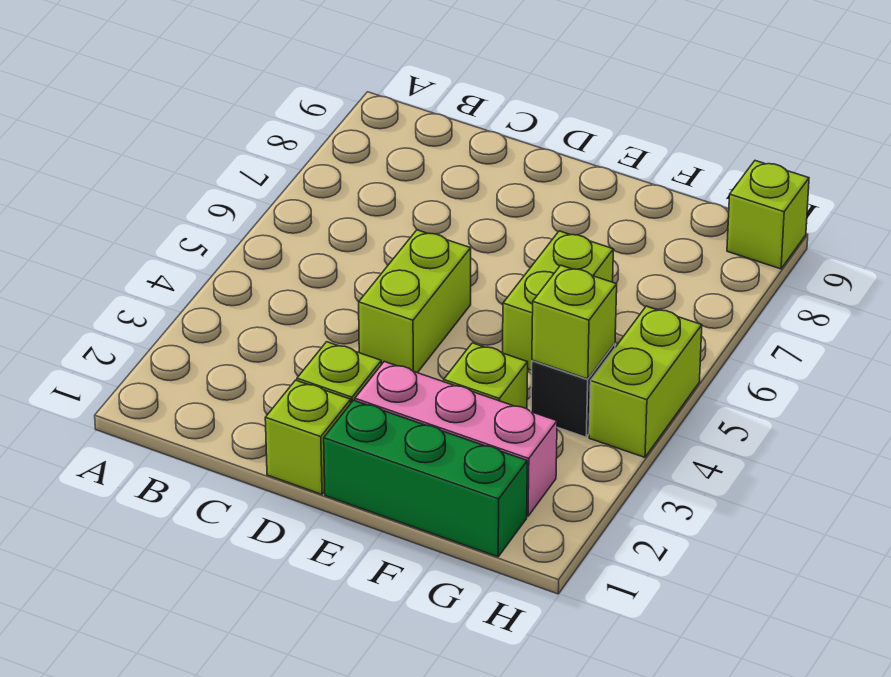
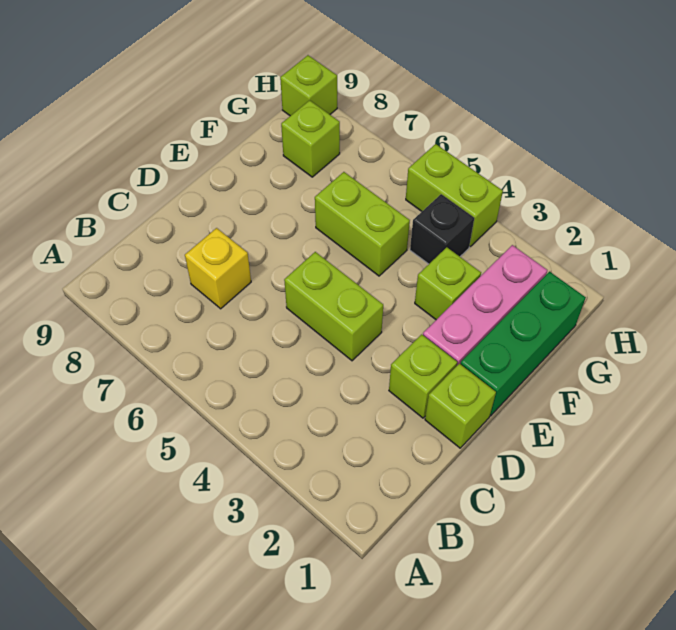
none -> yellow 1x1 brick [185,228,251,309]
lime 1x1 brick [532,265,617,379] -> lime 1x1 brick moved to [281,100,340,177]

